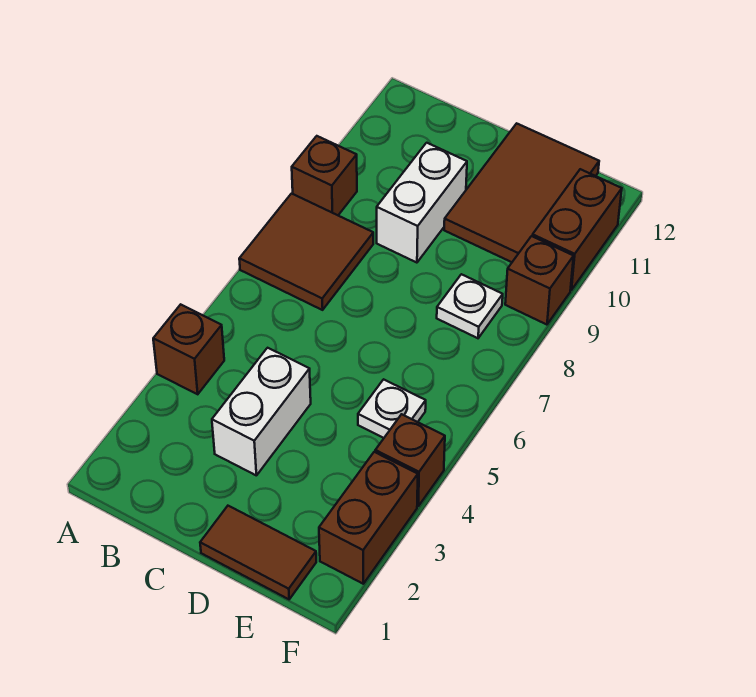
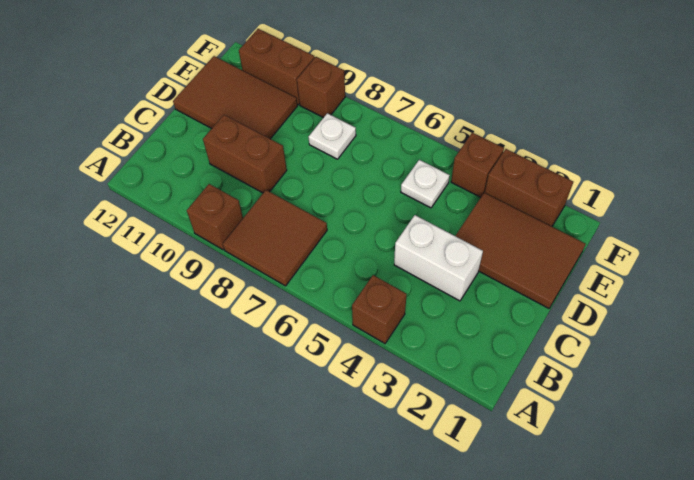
white 1x2 brick [377,143,467,263] -> brown 1x2 brick [203,115,287,193]
brown 1x2 tile [200,506,316,599] -> brown 2x3 tile [456,192,586,308]

